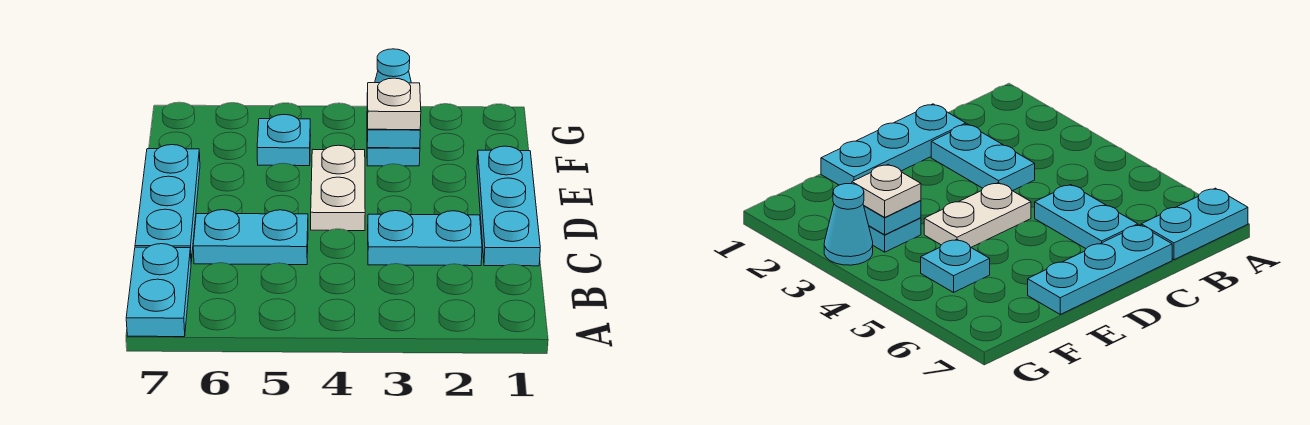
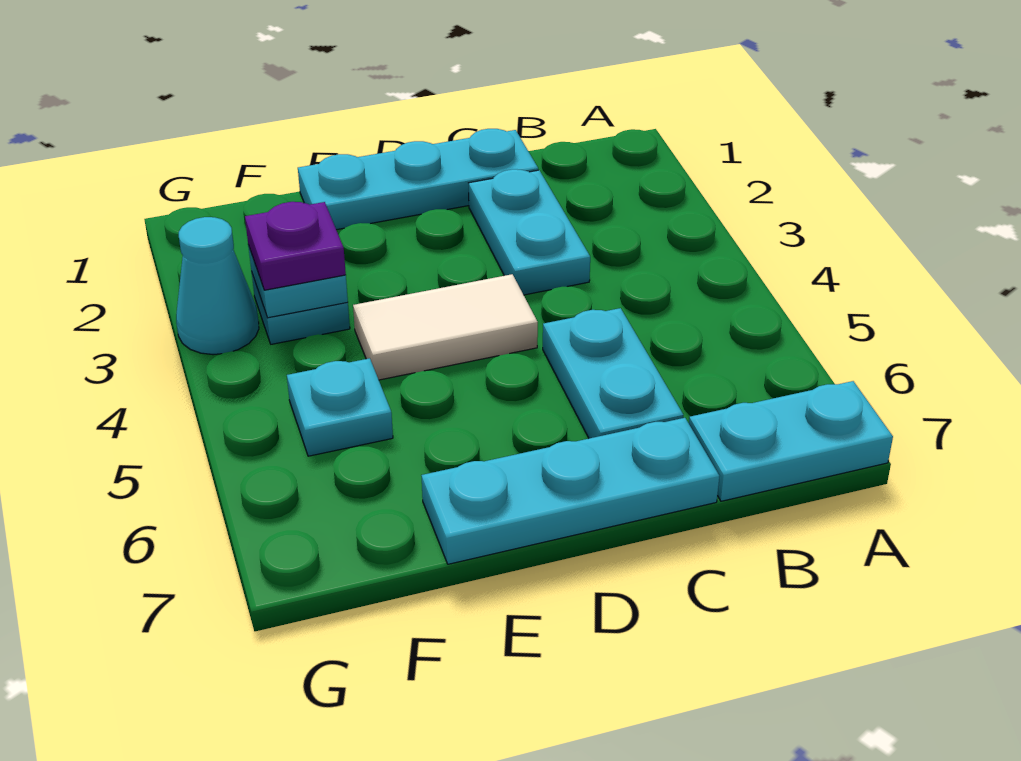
white 1x2 plate [311,145,365,231] -> white 1x2 tile [353,274,538,380]
white 1x1 plate [367,78,421,130] -> purple 1x1 plate [245,202,346,290]

